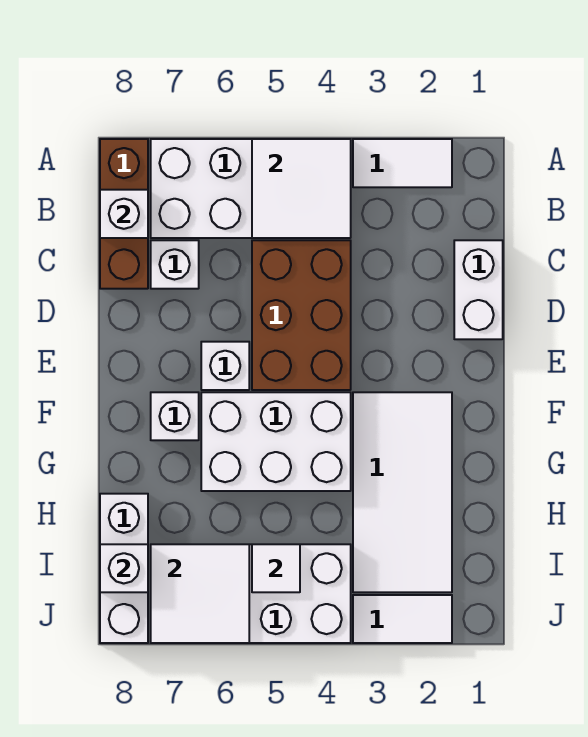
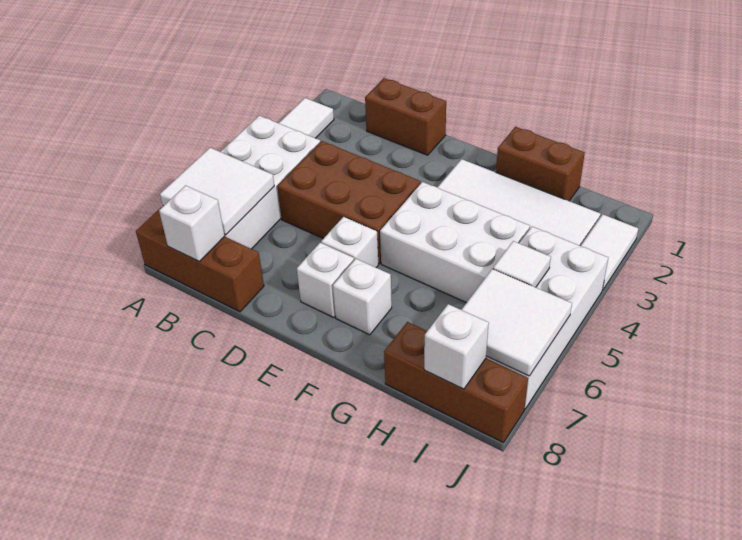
white 2x2 tile [252,139,351,238] -> white 2x2 tile moved to [160,148,274,235]
white 1x2 brick [454,240,503,339] -> brown 1x2 brick [365,78,446,155]
white 1x1 brick [151,240,199,289] -> white 1x1 brick moved to [297,243,354,318]
white 2x3 brick [201,392,351,491] -> white 2x3 brick turned to [380,182,530,303]
none -> brown 1x2 brick [496,127,585,201]
white 1x3 brick [100,494,148,643] -> brown 1x3 brick [384,322,528,443]

